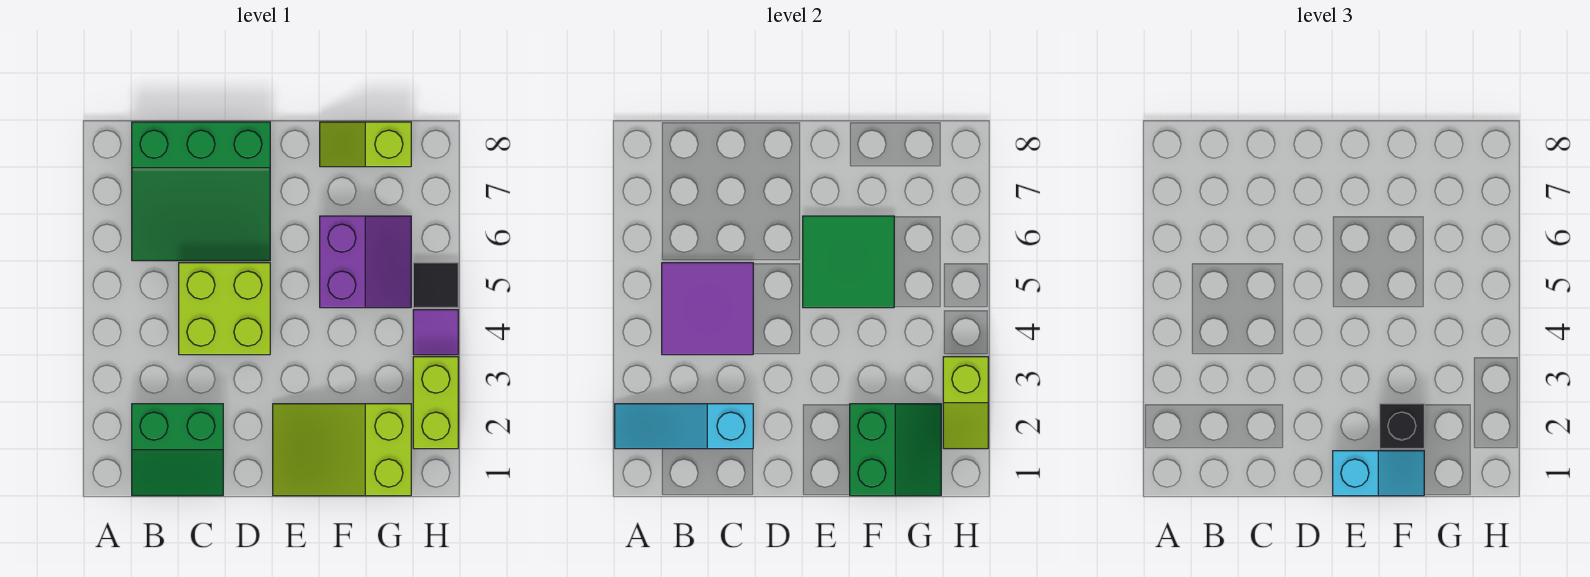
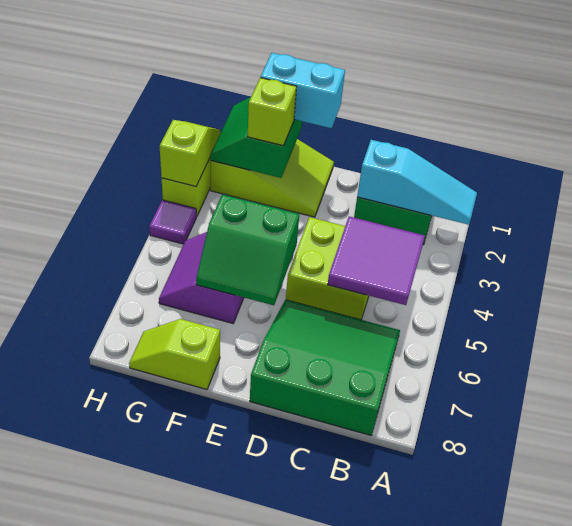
cyan 1x2 slope [1333,451,1424,496] -> cyan 1x2 brick [261,53,345,128]
green 2x2 tile [803,216,894,308] -> green 2x2 slope [196,194,299,305]
black 1x1 brick [1380,404,1424,449] -> lime 1x1 brick [248,78,296,146]
lime 1x2 slope [320,122,411,167] -> lime 1x2 slope turned to [129,319,220,390]
black 1x1 tile [413,263,458,308] -> none

